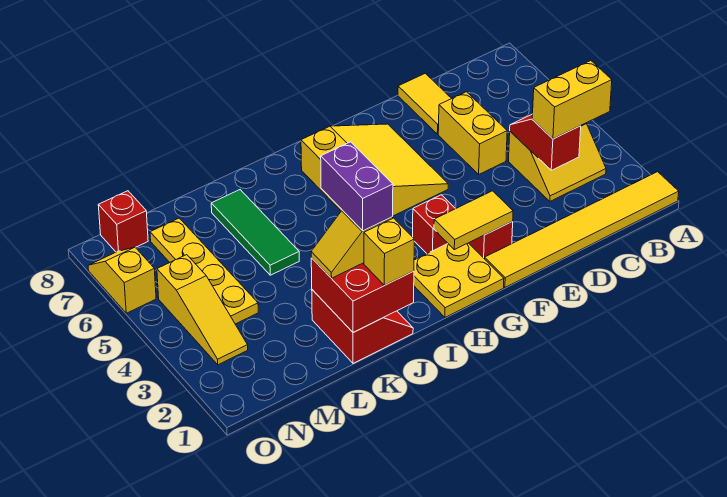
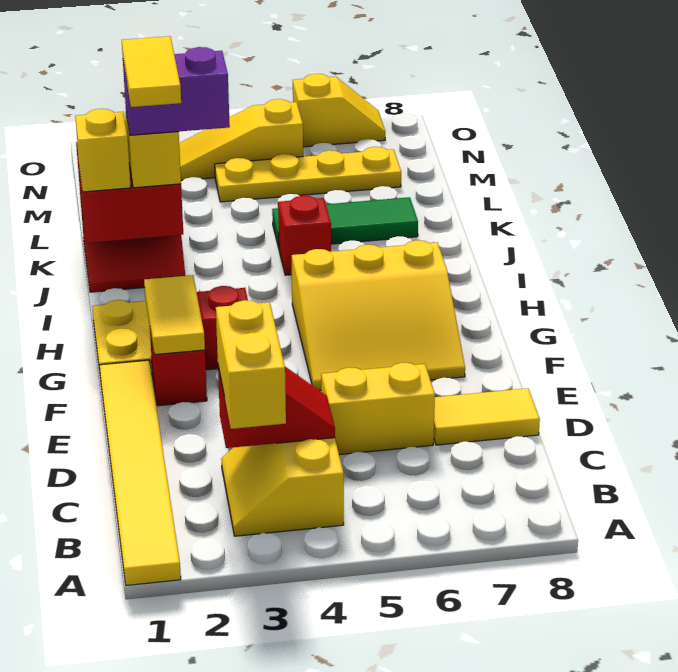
none -> yellow 1x2 tile [122,36,181,107]
red 1x1 brick [98,191,148,252] -> red 1x1 brick moved to [278,196,331,275]

